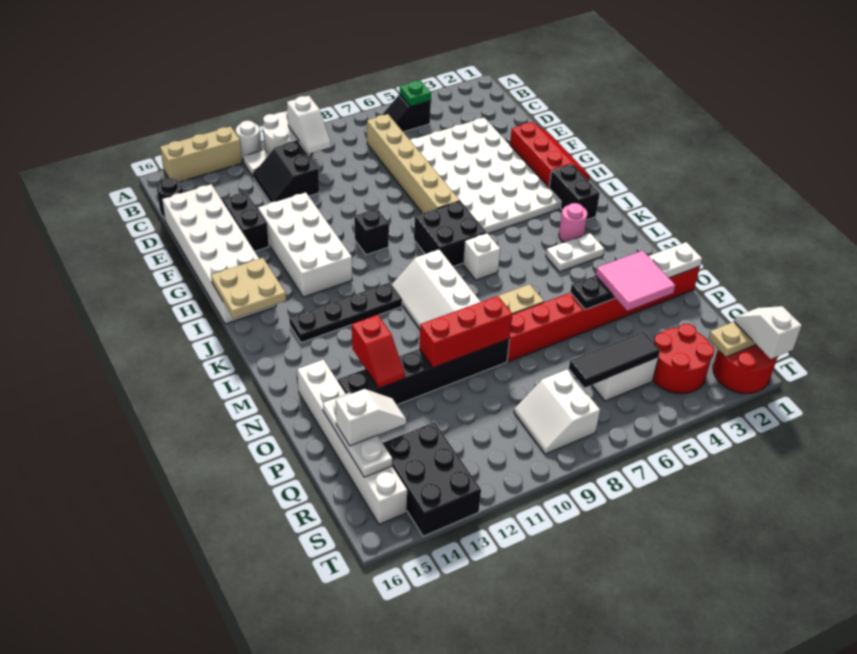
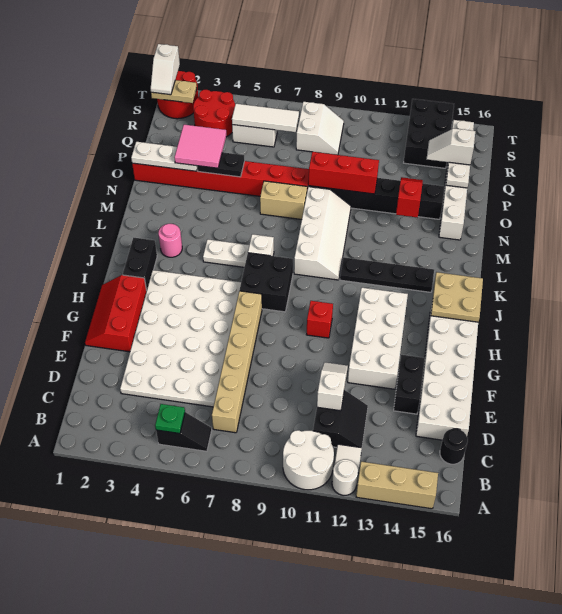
white 1x2 slope [287,96,331,154] -> white 1x2 slope moved to [317,362,348,411]
black 1x1 brick [354,208,389,255] -> red 1x1 brick [307,301,333,338]
white 1x2 plate [546,233,604,272] -> white 1x2 plate moved to [203,239,249,267]
black 1x3 tile [569,332,660,388] -> white 1x3 tile [232,104,299,132]

